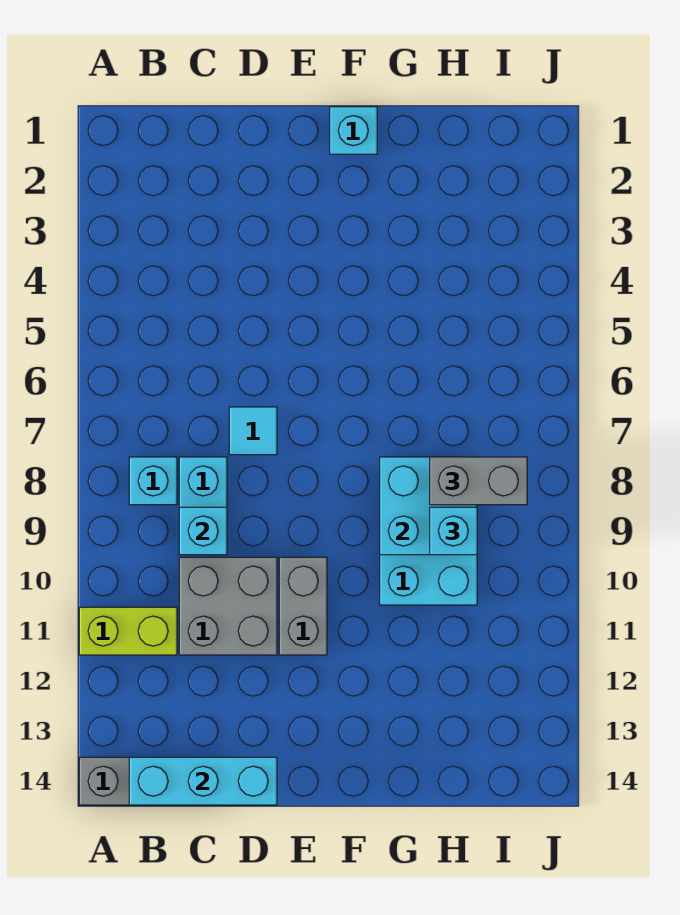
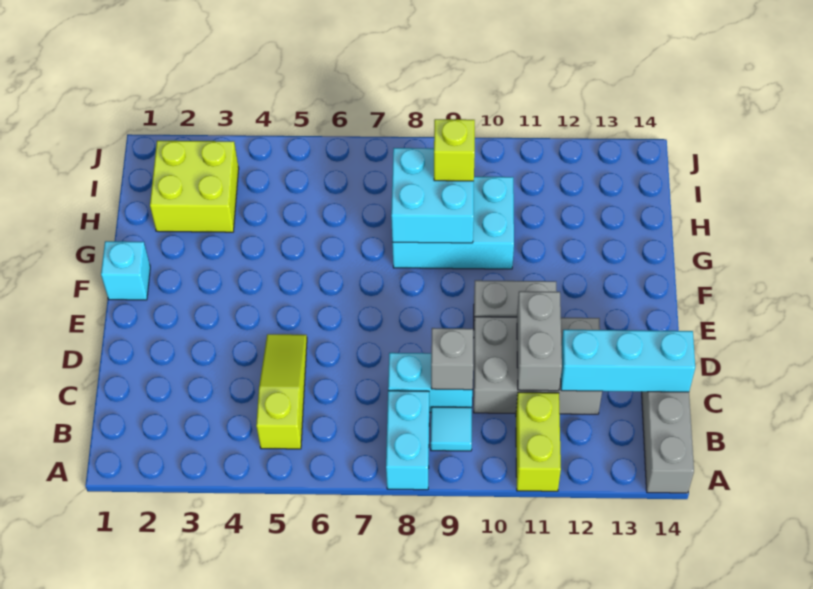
none -> lime 1x3 slope [256,334,307,449]
cyan 1x1 brick [129,457,177,505] -> cyan 1x2 brick [386,391,429,490]
cyan 1x3 brick [129,757,277,805] -> cyan 1x3 brick turned to [561,330,695,392]
cyan 1x1 brick [179,507,227,555] -> grey 1x1 brick [431,328,473,390]
grey 2x2 brick [179,557,277,655] -> grey 2x3 brick [474,317,602,414]
cyan 1x1 tile [229,407,277,455] -> cyan 1x1 tile moved to [431,407,472,451]
none -> lime 2x2 brick [150,141,239,232]
grey 1x2 brick [430,457,527,505] -> grey 1x2 brick moved to [517,291,562,391]
cyan 1x1 brick [430,507,477,555] -> lime 1x1 brick [434,119,475,181]

